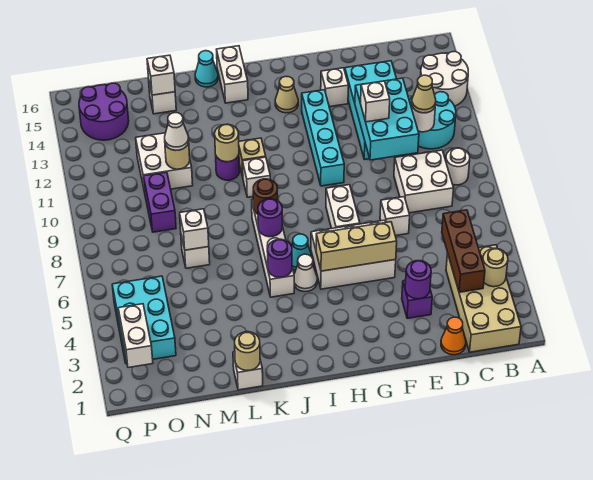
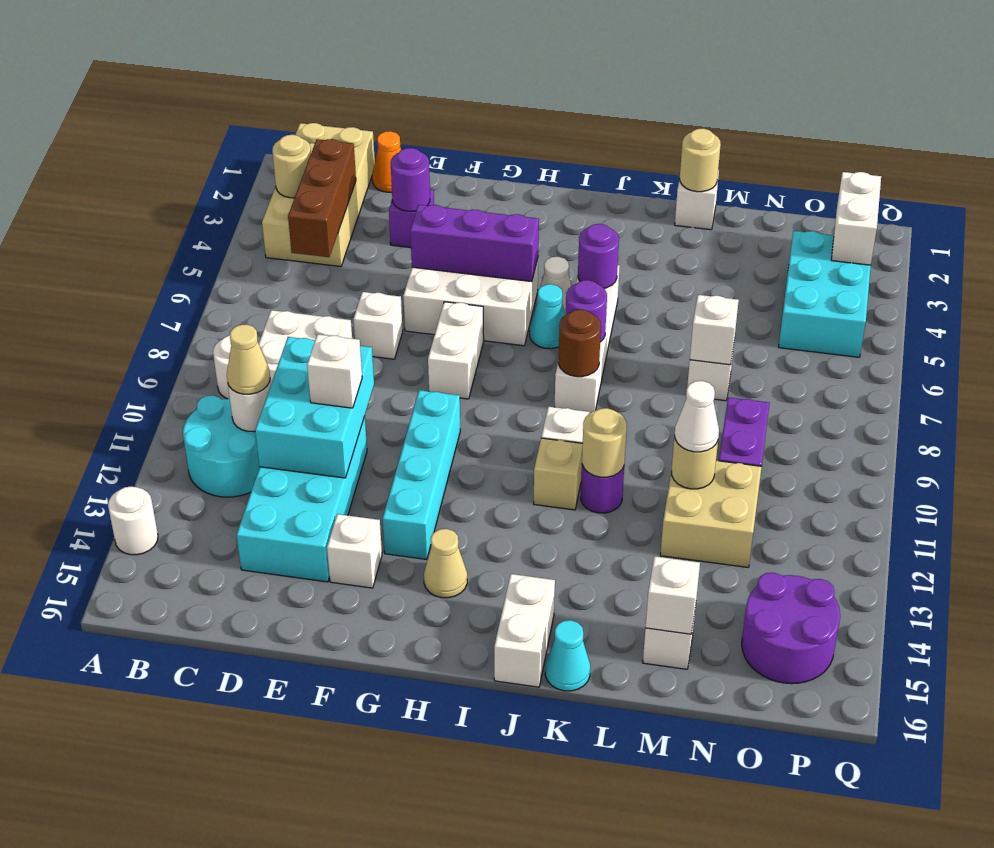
white 2x2 round brick [421,52,468,106] -> white 1x1 round brick [108,487,158,555]
tan 1x3 brick [316,222,397,271] -> purple 1x3 brick [410,205,539,282]
white 2x2 brick [136,133,193,192] -> tan 2x2 brick [660,461,762,567]

